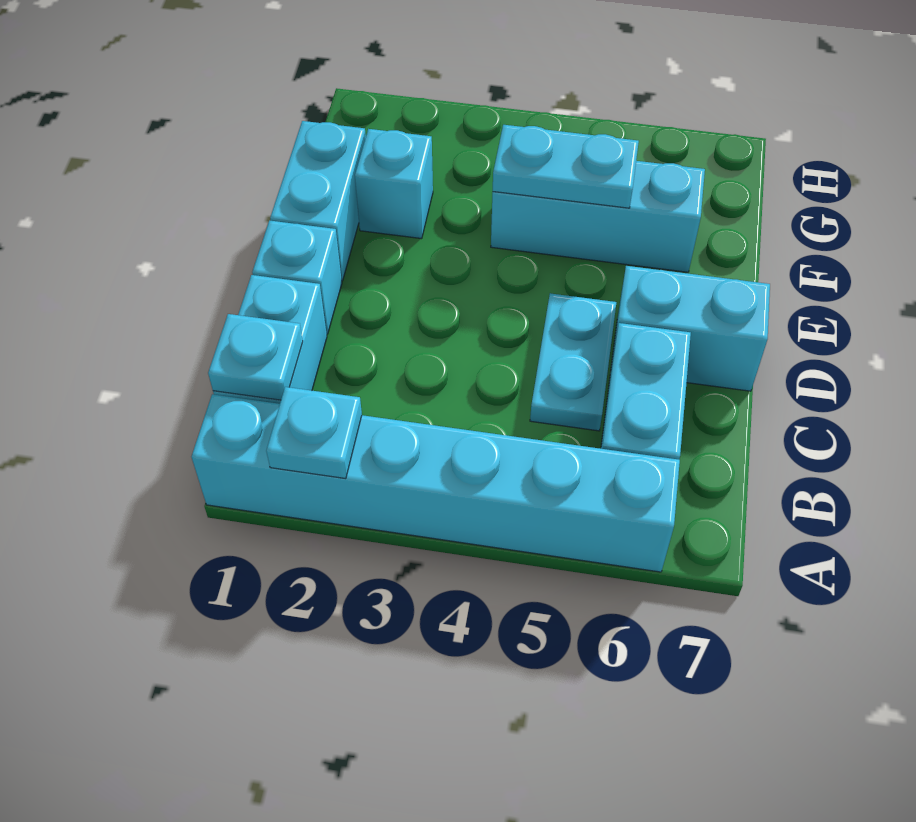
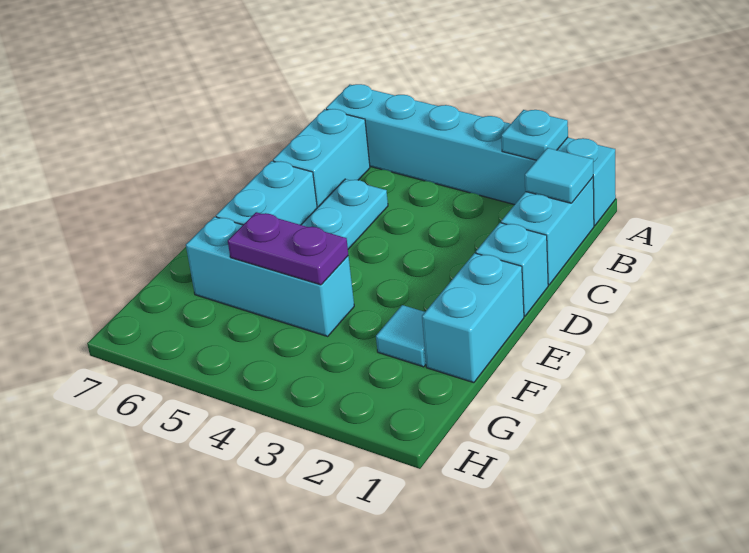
cyan 1x1 plate [208,314,303,400] -> cyan 1x1 tile [525,148,593,203]
cyan 1x2 brick [611,266,770,391] -> cyan 1x2 brick turned to [216,161,317,225]
cyan 1x1 brick [355,129,433,239] -> cyan 1x1 tile [376,305,426,367]
cyan 1x2 plate [493,125,639,208] -> purple 1x2 plate [228,212,348,285]

